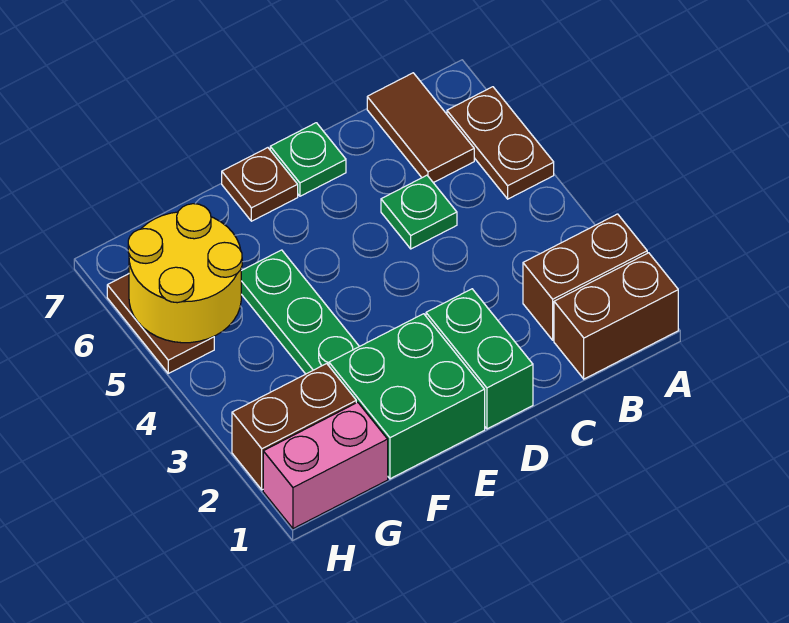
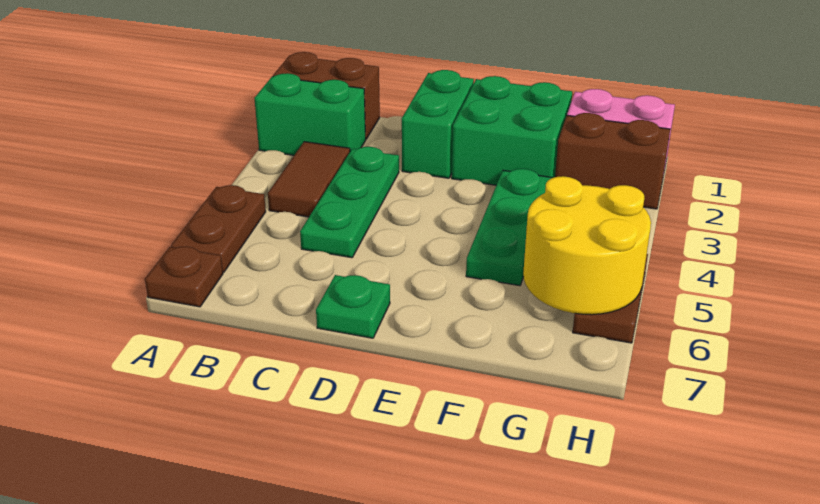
brown 1x2 brick [523,214,647,340] -> green 1x2 brick [254,73,366,155]
brown 1x2 tile [367,73,474,183] -> brown 1x2 tile moved to [268,142,350,217]
green 1x1 plate [381,175,457,249] -> green 1x3 plate [300,147,399,258]
brown 1x1 plate [222,148,298,221] -> brown 1x1 plate moved to [145,246,223,307]

